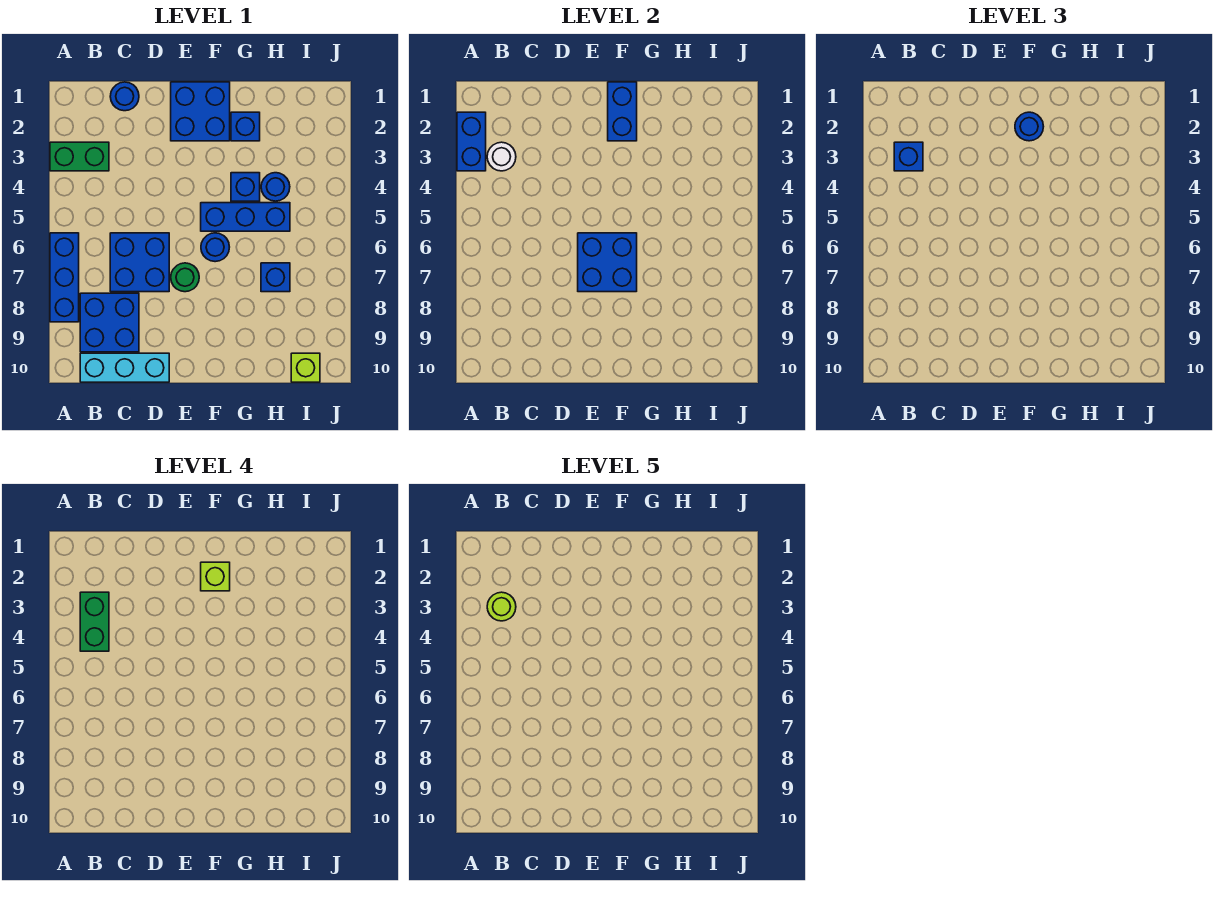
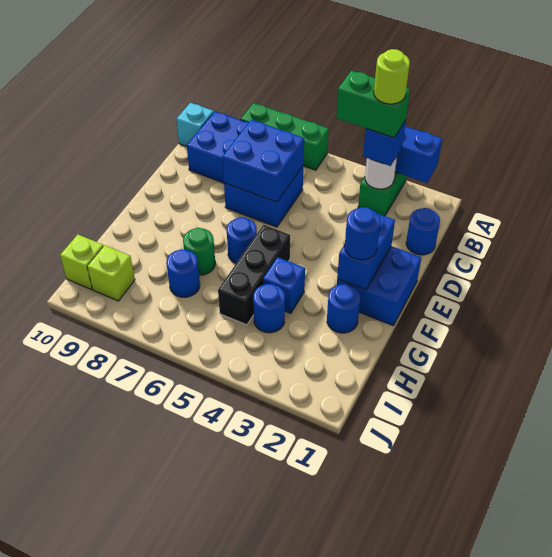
blue 1x3 brick [50,233,79,322] -> green 1x3 brick [241,103,329,170]
cyan 1x3 brick [80,353,169,382] -> cyan 1x1 brick [177,103,214,146]
blue 2x2 brick [578,233,637,292] -> blue 2x2 brick moved to [222,120,304,202]
green 1x1 round brick [171,263,199,292] -> green 1x1 round brick moved to [183,228,215,275]
blue 1x2 brick [608,82,637,141] -> blue 1x2 brick turned to [337,213,395,290]
lime 1x1 brick [201,562,230,591] -> lime 1x1 brick moved to [87,245,135,301]
blue 1x3 brick [201,203,290,231] -> black 1x3 brick [218,225,290,325]
blue 1x1 brick [231,112,260,141] -> blue 1x1 round brick [327,284,360,333]
blue 1x1 brick [261,263,290,292] -> blue 1x1 round brick [166,249,200,297]

